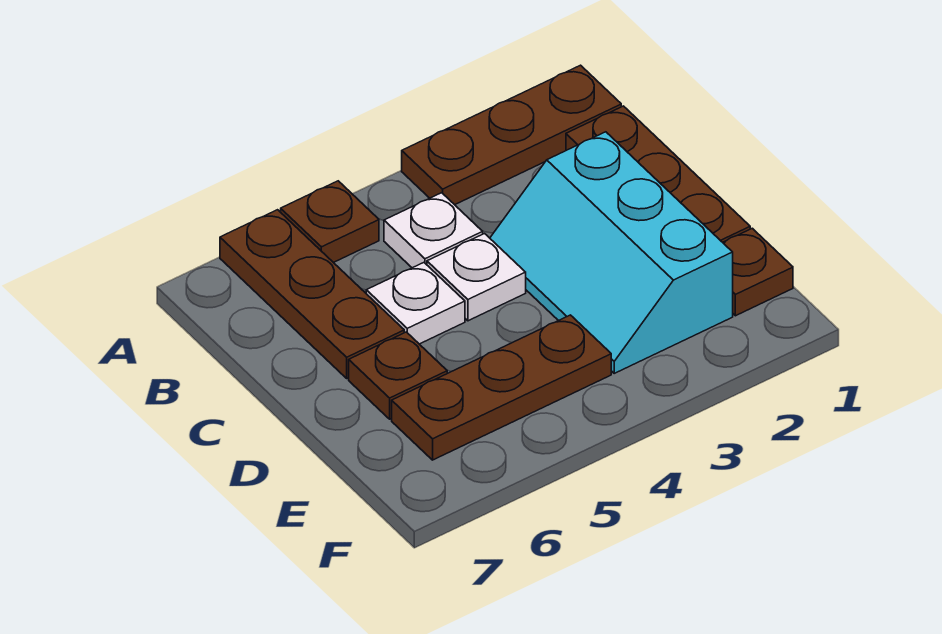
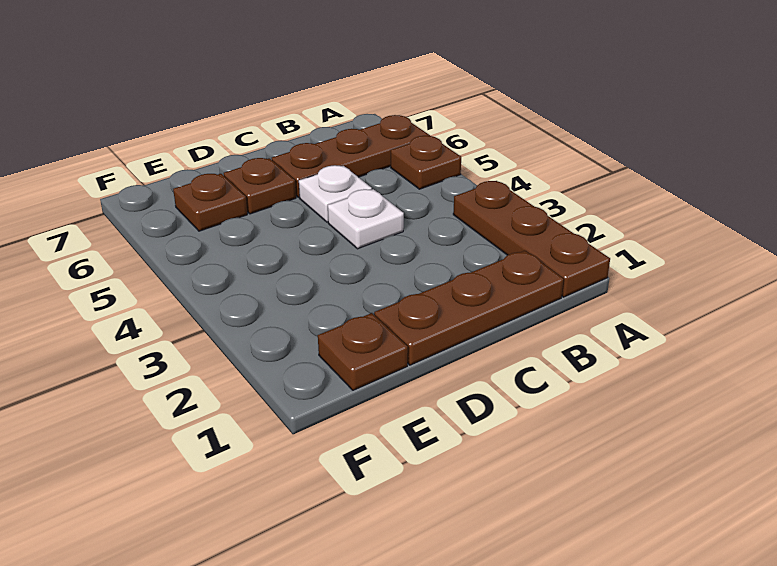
white 1x1 plate [384,193,483,268] -> none
cyan 2x3 slope [490,132,733,373] -> none
brown 1x3 plate [392,315,611,460] -> brown 1x1 plate [173,174,247,231]

